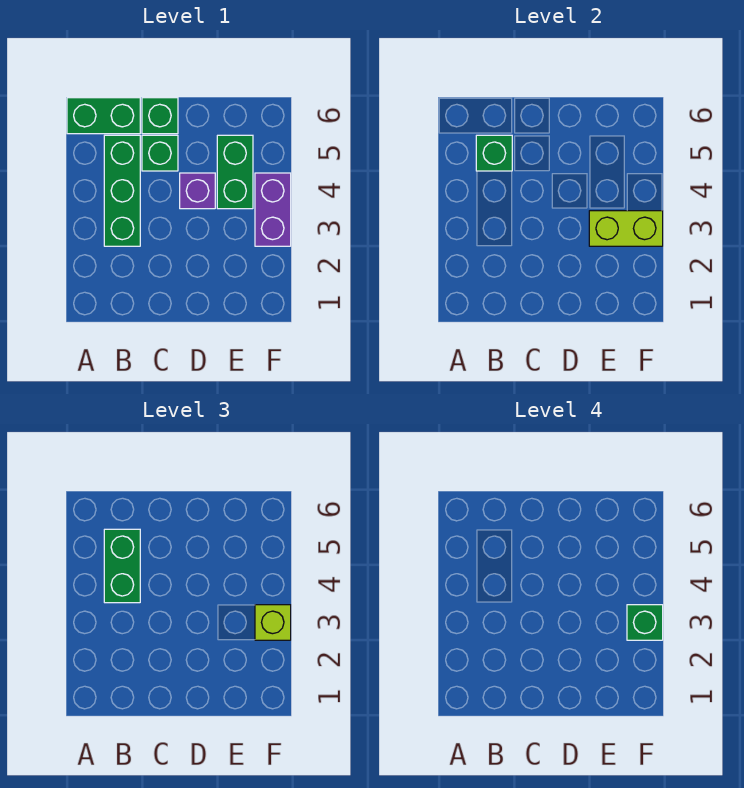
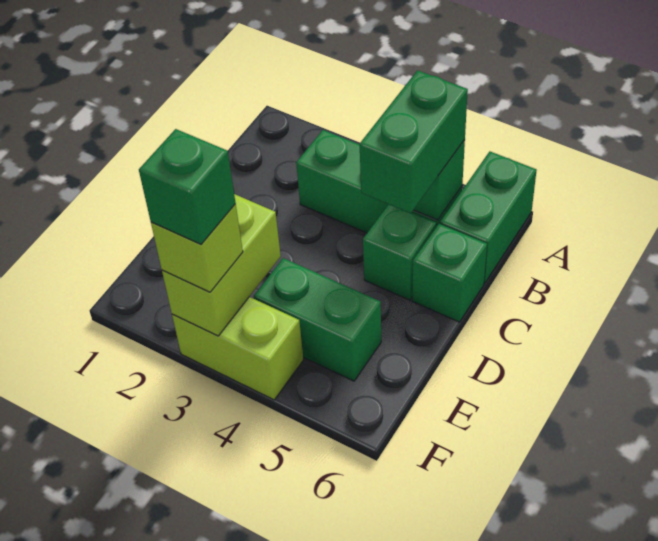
green 1x2 brick [104,529,140,603] -> green 1x2 brick turned to [360,70,468,213]
purple 1x1 brick [180,173,215,209] -> none
purple 1x2 brick [255,173,291,246] -> lime 1x2 brick [172,297,303,400]

